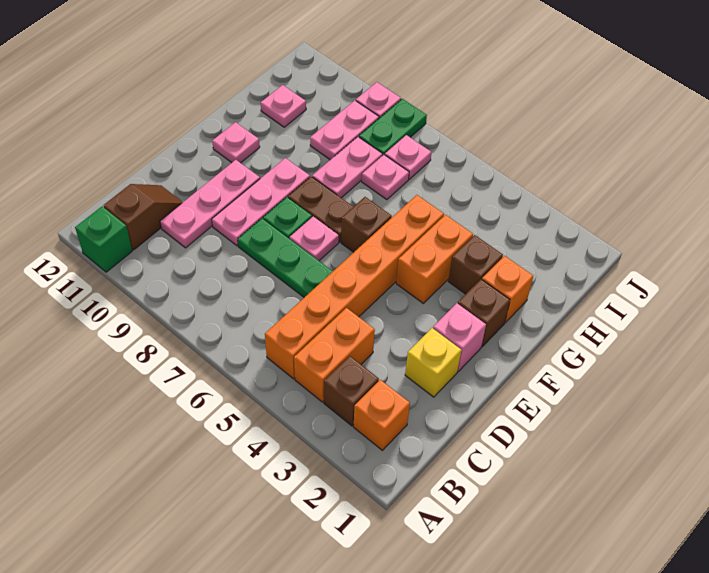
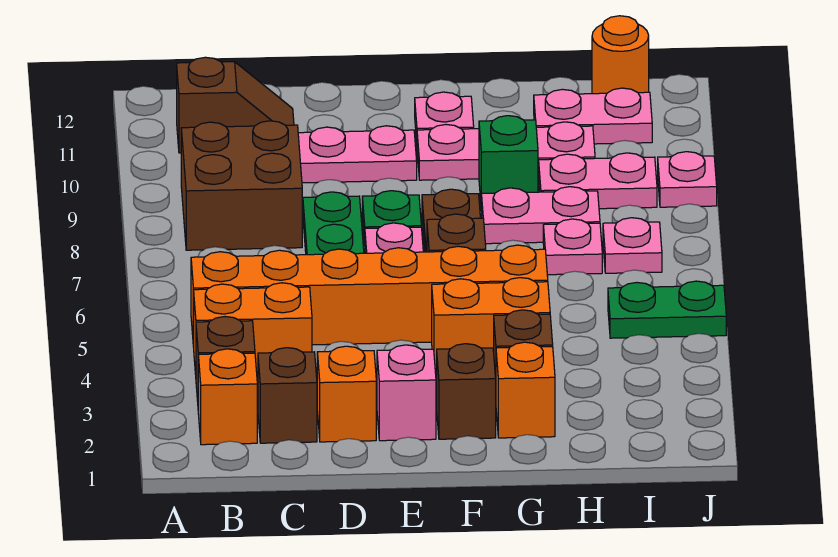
green 1x1 brick [75,206,132,272] -> green 1x1 brick moved to [479,116,538,211]
none -> brown 2x2 brick [181,121,302,250]
none -> brown 1x1 brick [258,348,317,443]
yellow 1x1 brick [405,328,461,397] -> orange 1x1 brick [317,346,376,442]
pink 1x3 plate [212,158,310,246] -> pink 1x3 plate moved to [417,122,595,180]
pink 1x1 plate [261,85,306,127] -> pink 1x2 plate [534,88,652,144]
green 1x2 plate [359,99,427,155] -> green 1x2 plate moved to [608,281,726,338]
none -> orange 1x1 round brick [592,16,649,94]

